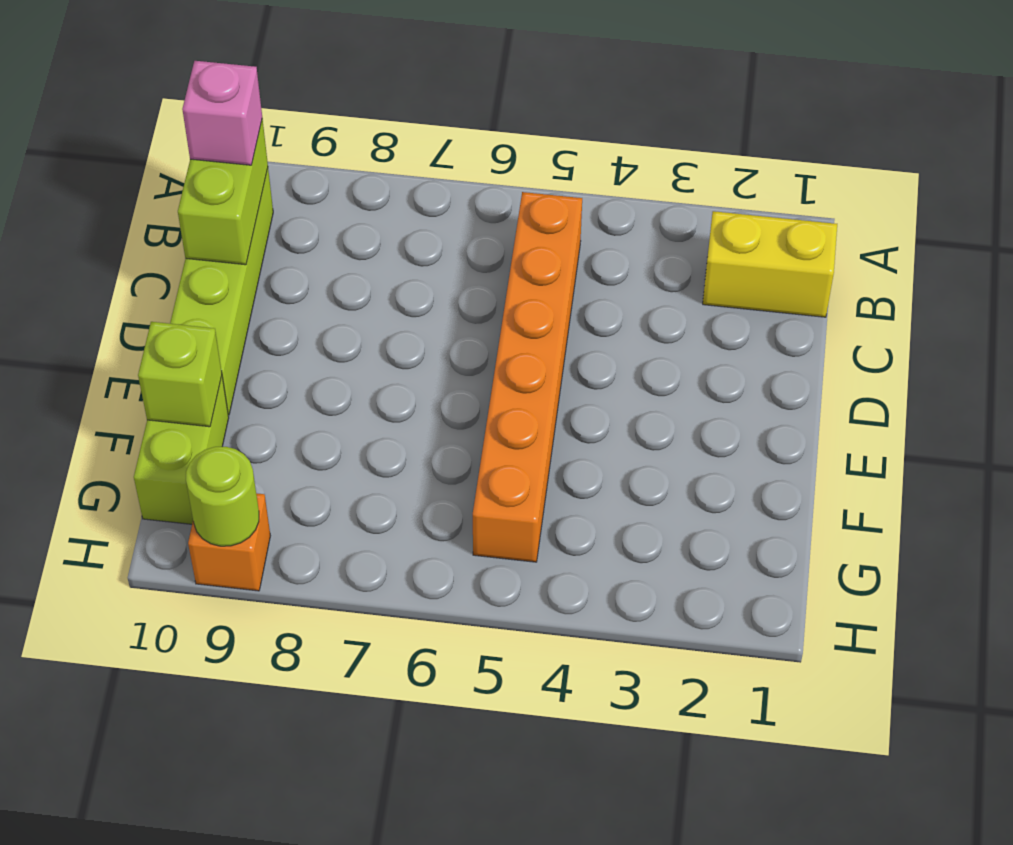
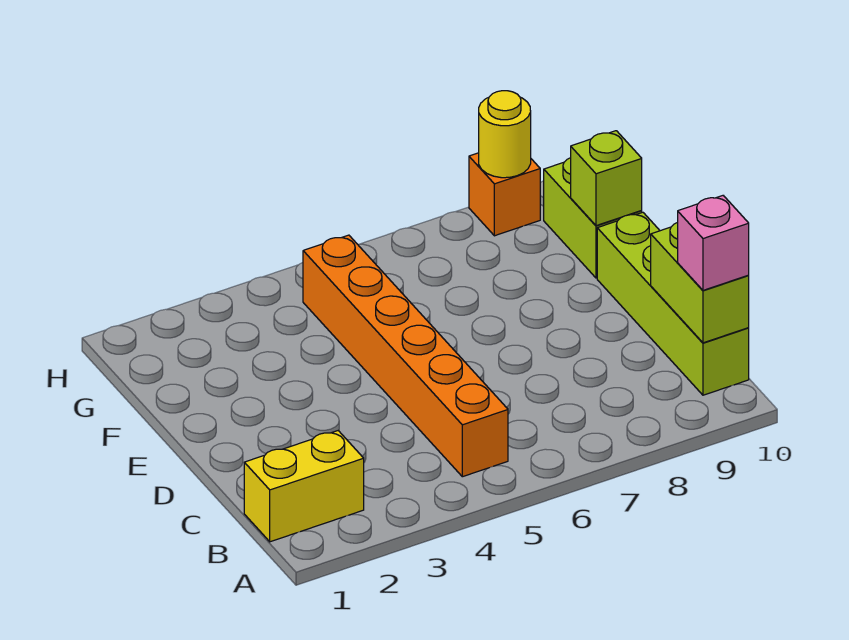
lime 1x1 round brick [186,447,259,546] -> yellow 1x1 round brick [479,91,531,178]

